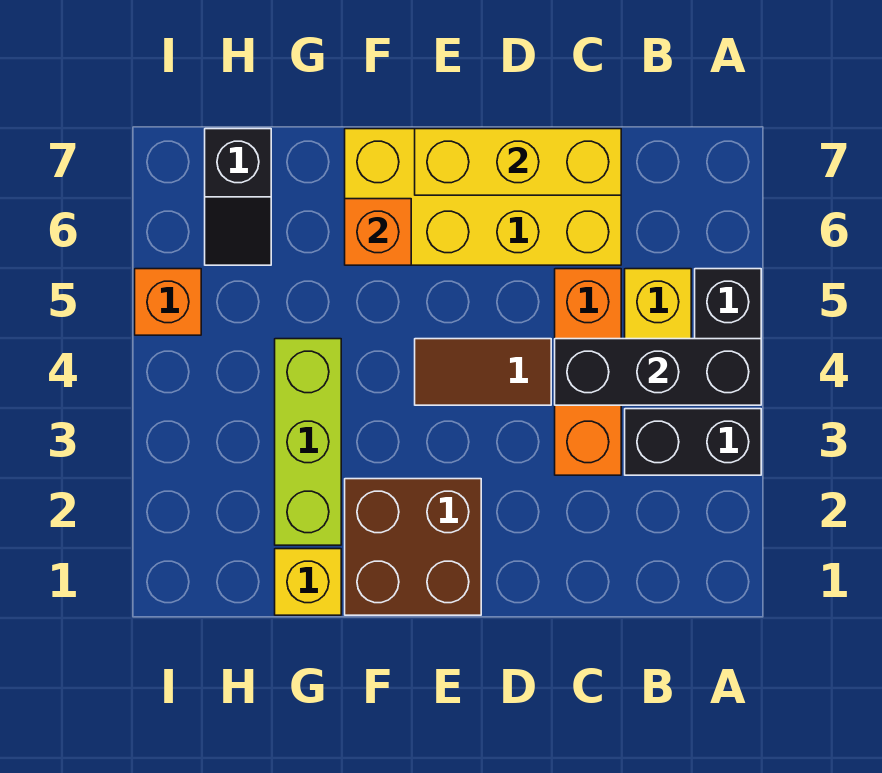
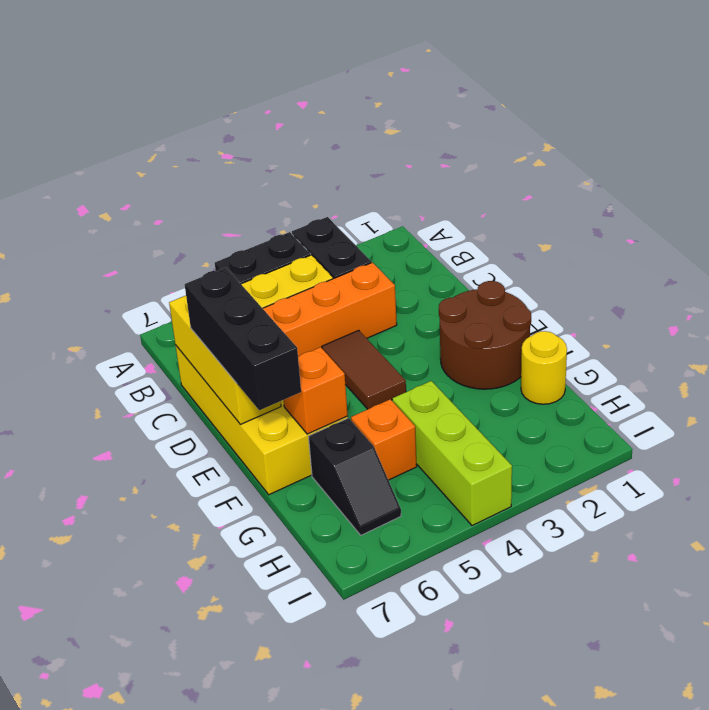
black 1x3 brick [555,339,761,405] -> black 1x3 brick moved to [185,267,301,410]
brown 2x2 brick [345,479,481,615] -> brown 2x2 round brick [439,281,531,389]
yellow 1x1 brick [275,549,341,615] -> yellow 1x1 round brick [521,331,567,404]
lime 1x3 brick [275,339,341,545] -> lime 1x3 brick turned to [392,381,512,526]
black 1x2 slope [205,129,271,265] -> black 1x2 slope turned to [309,418,401,535]
orange 1x1 brick [135,269,201,335] -> orange 1x1 brick moved to [351,399,417,480]

